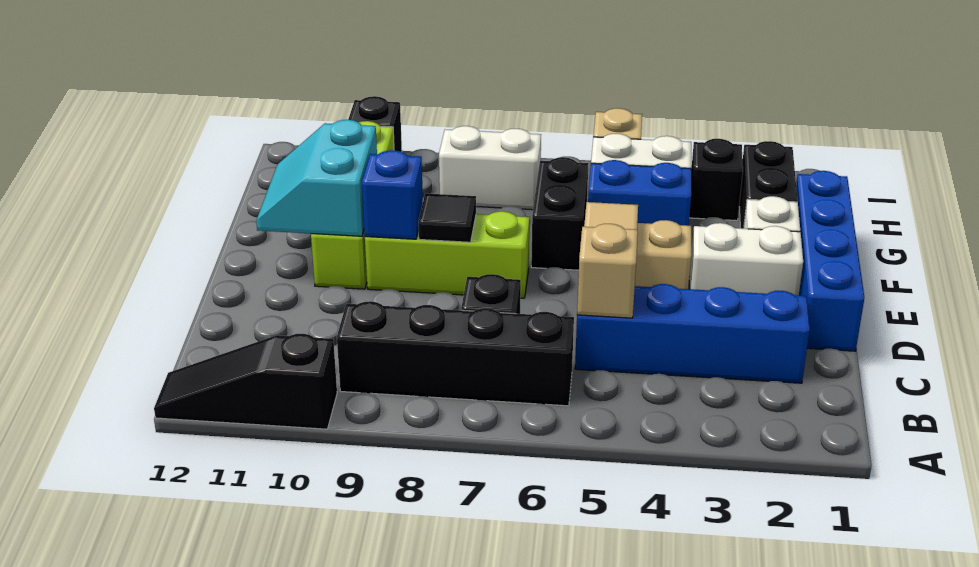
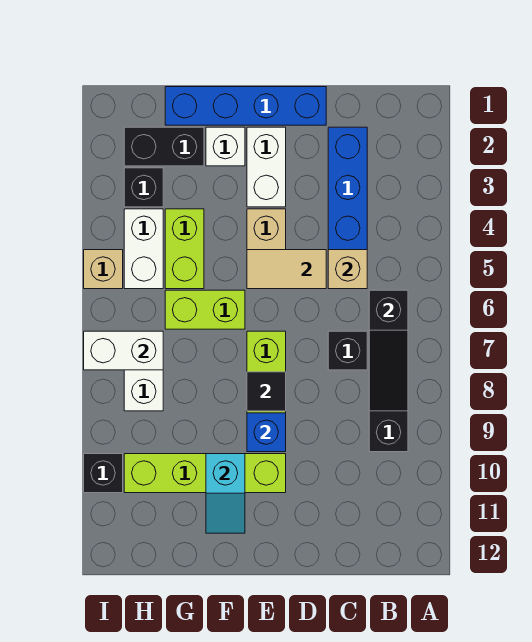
black 1x3 slope [154,334,337,429] -> black 1x3 slope moved to [369,290,408,411]
cyan 2x2 slope [256,120,377,236] -> cyan 1x2 slope [206,454,245,533]
black 1x2 brick [531,157,588,270] -> lime 1x2 brick [165,290,245,329]
blue 1x2 brick [588,160,691,226] -> lime 1x2 brick [165,209,204,289]
none -> white 1x2 brick [84,331,163,370]

